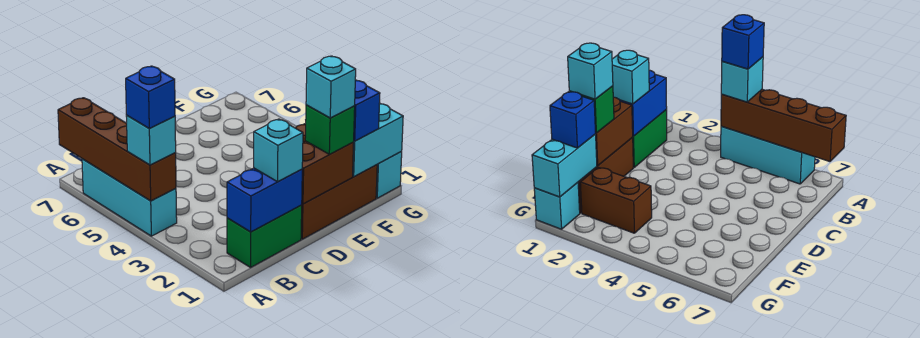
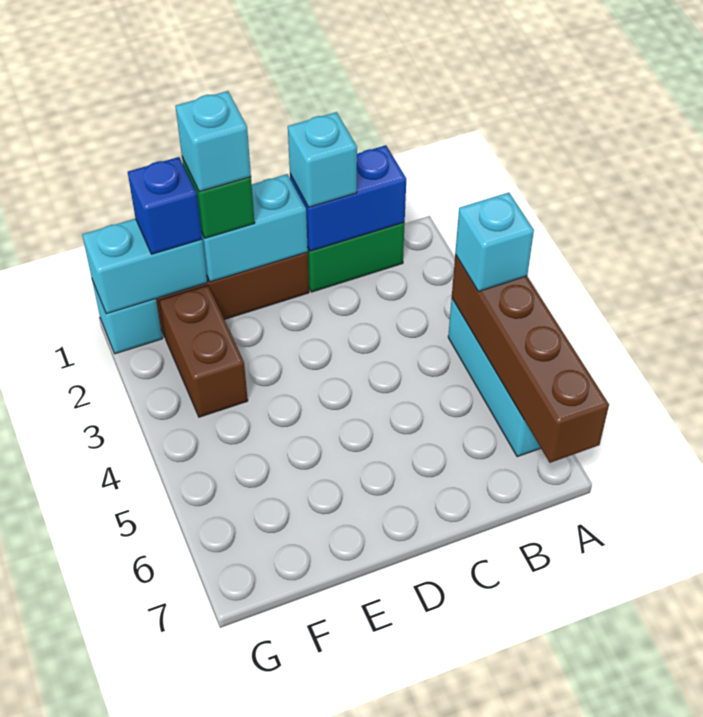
blue 1x1 brick [126,66,175,128] -> none
brown 1x2 brick [302,141,354,204] -> cyan 1x2 brick [201,174,308,282]

